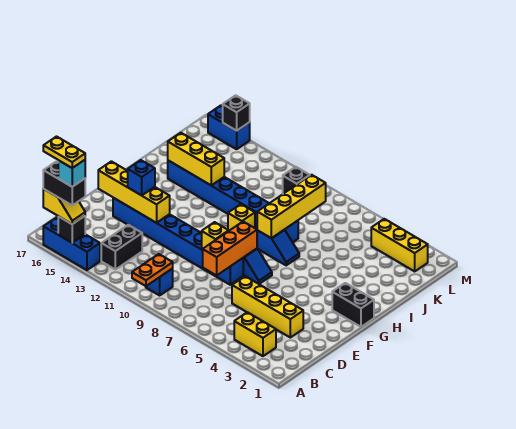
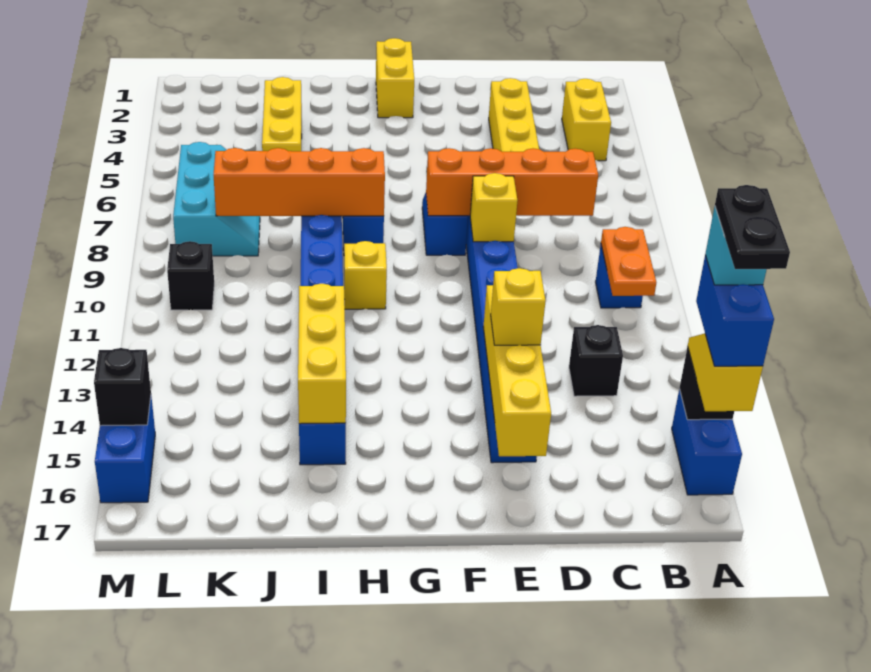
orange 1x2 plate [132,254,173,286] -> orange 1x2 plate turned to [601,227,656,296]
blue 1x3 brick [43,218,100,270] -> blue 1x2 brick [672,389,742,495]
black 1x2 brick [43,161,85,205] -> blue 1x2 brick [696,255,774,366]
yellow 1x2 plate [43,137,85,168] -> black 1x2 plate [715,185,790,269]
black 1x2 brick [101,225,142,269] -> black 1x1 brick [569,325,623,396]
orange 1x3 brick [203,222,257,275] -> orange 1x4 brick [426,148,598,216]
blue 1x1 brick [128,160,155,195] -> yellow 1x1 brick [491,268,546,345]
black 1x2 brick [332,283,374,327] -> yellow 1x2 brick [376,38,414,118]
yellow 1x4 brick [257,175,326,238] -> orange 1x4 brick [214,148,385,216]
none -> cyan 2x3 slope [173,142,260,256]
yellow 1x3 brick [371,219,428,271] -> yellow 1x3 brick moved to [262,77,302,151]

